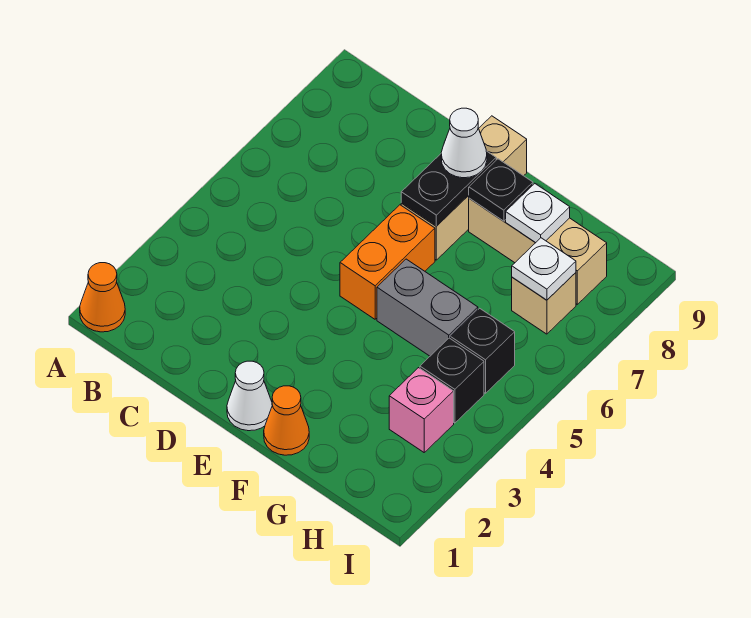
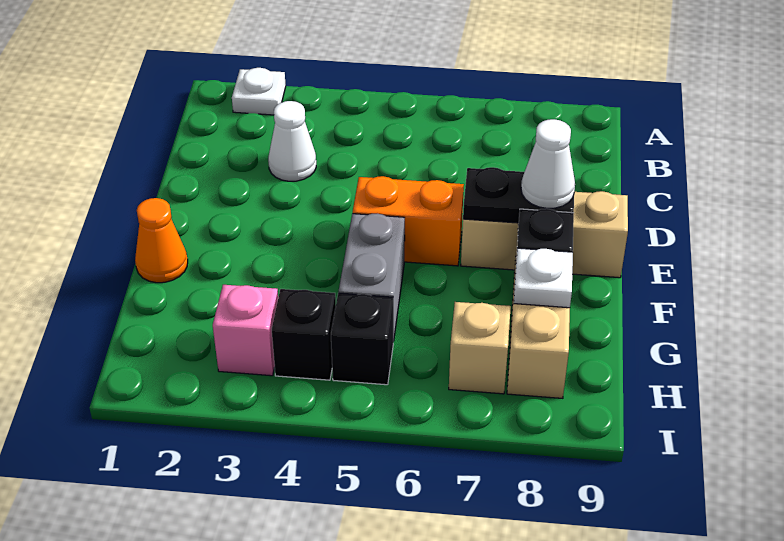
orange 1x1 cone [80,263,125,332] -> none
white 1x1 cone [227,361,272,431] -> white 1x1 cone moved to [268,101,316,181]
white 1x1 plate [512,238,576,300] -> white 1x1 plate moved to [232,68,286,115]

